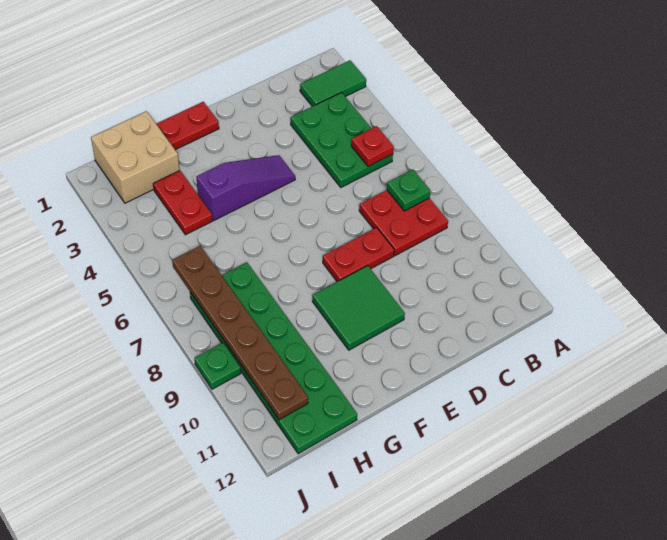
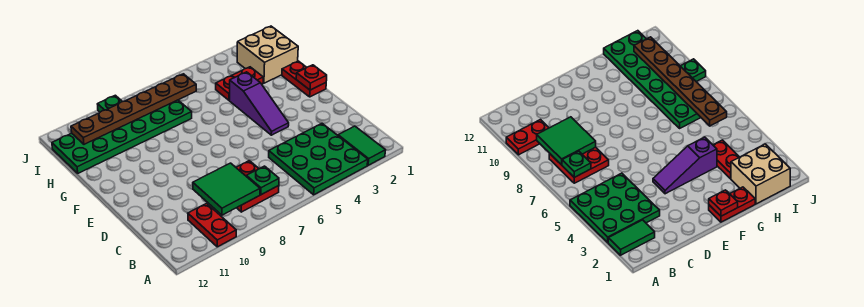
green 2x3 plate [291,93,393,187] -> green 3x3 plate [269,123,368,195]
red 1x1 plate [351,126,394,166] -> red 1x1 plate moved to [296,65,327,90]
red 1x2 plate [323,228,394,282] -> red 1x2 plate moved to [188,203,236,247]
green 2x2 tile [312,266,405,350] -> green 2x2 tile moved to [193,163,260,215]

